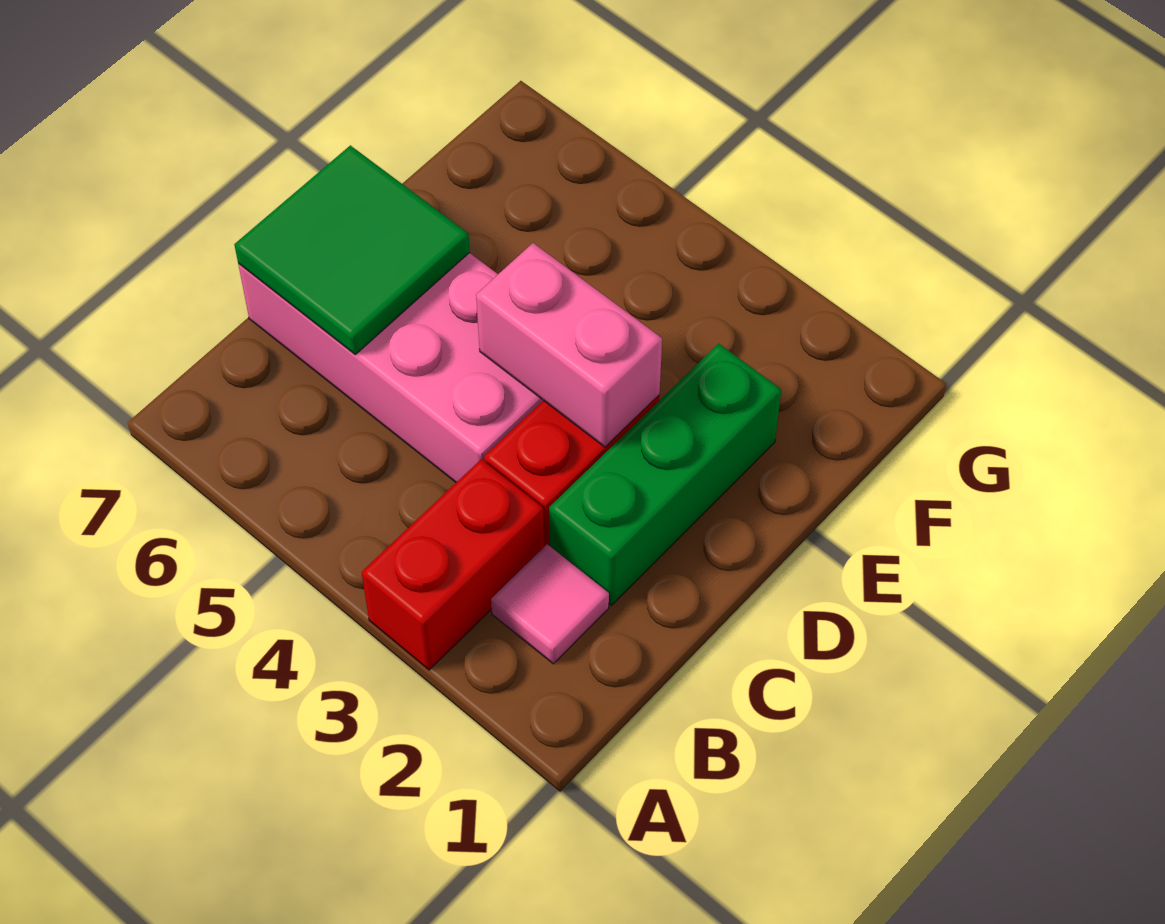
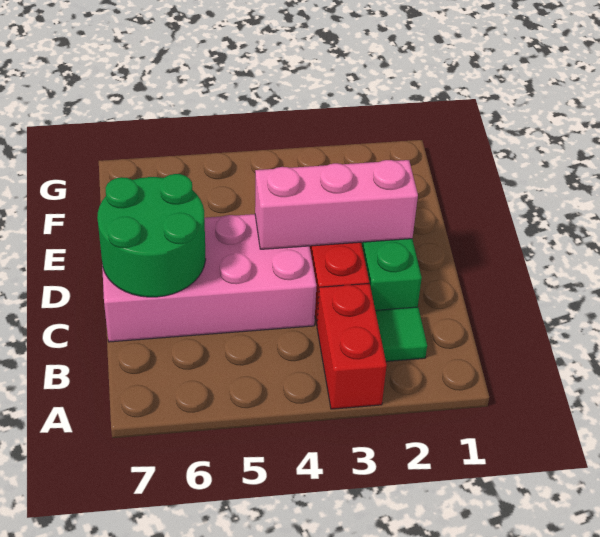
pink 1x1 tile [491,544,609,664] -> green 1x1 tile [375,307,427,361]
green 2x2 tile [234,145,470,355] -> green 2x2 round brick [97,174,206,297]
pink 1x2 brick [476,243,662,447] -> pink 1x3 brick [255,160,418,249]

